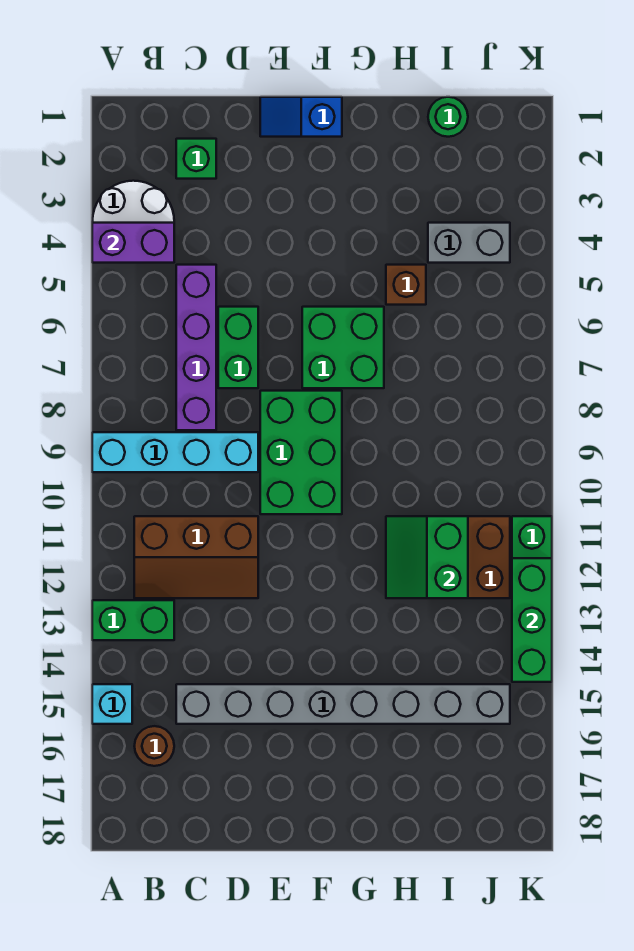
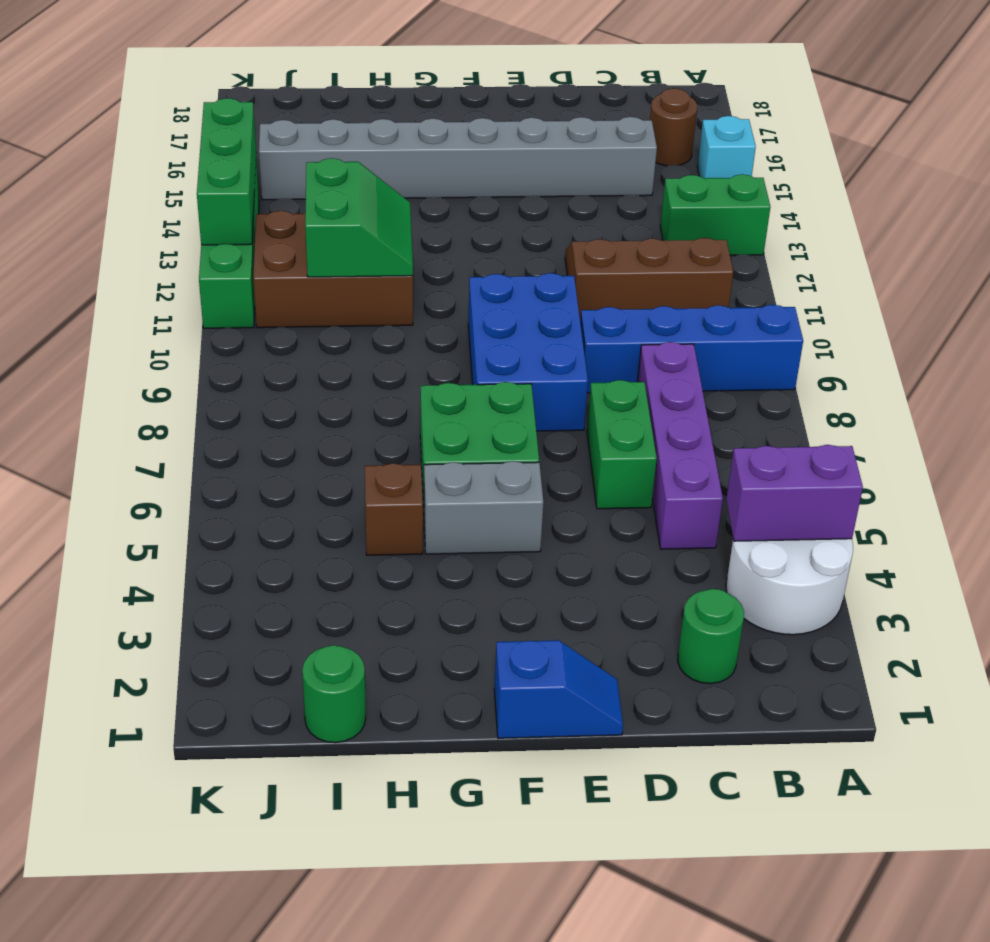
cyan 1x4 brick [92,432,258,472] -> blue 1x4 brick [580,305,803,393]
green 1x1 brick [176,139,216,179] -> green 1x1 round brick [678,589,744,684]
green 2x3 brick [260,391,342,514] -> blue 2x3 brick [468,273,588,431]
grey 1x2 brick [428,223,510,263] -> grey 1x2 brick moved to [424,461,543,554]

